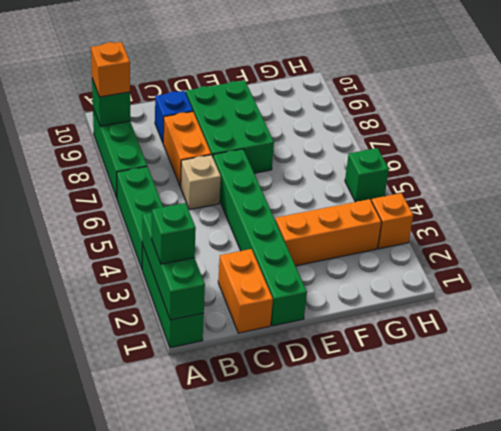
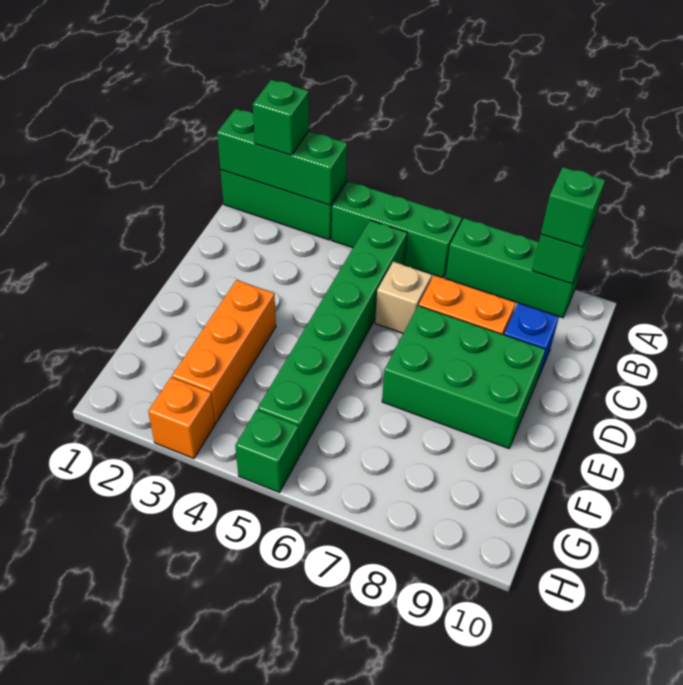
orange 1x1 brick [91,42,130,97] -> green 1x1 brick [541,167,605,247]
orange 1x2 brick [218,249,273,333] -> none
green 1x6 brick [213,149,307,326] -> green 1x6 brick turned to [258,220,407,455]

